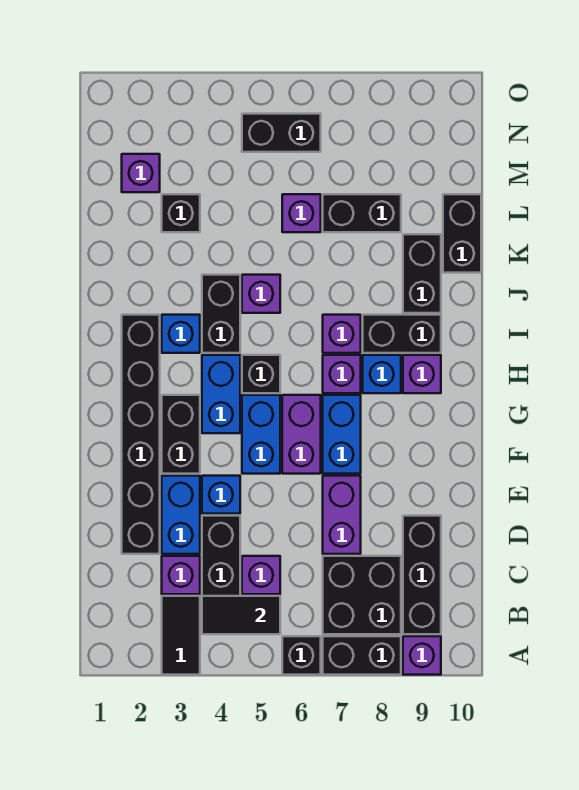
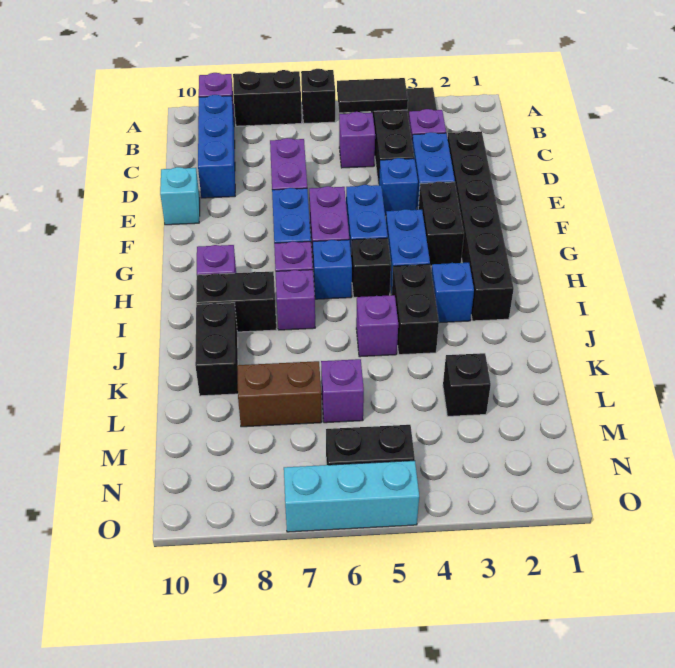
black 2x2 brick [323,556,401,634] -> none
black 1x3 brick [403,516,441,634] -> blue 1x3 brick [198,95,235,198]
none -> cyan 1x1 brick [160,167,200,225]
blue 1x1 brick [363,355,401,393] -> blue 1x1 brick moved to [313,240,352,299]
black 1x2 brick [443,194,481,273] -> none
black 1x2 brick [323,194,401,232] -> brown 1x2 brick [237,361,322,427]
purple 1x1 brick [122,154,160,192] -> none
none -> cyan 1x3 brick [284,461,419,532]

